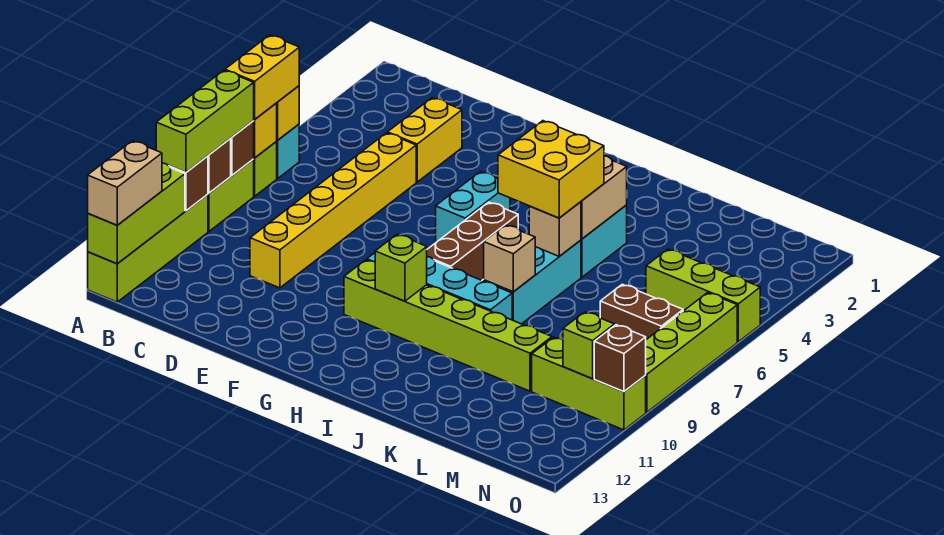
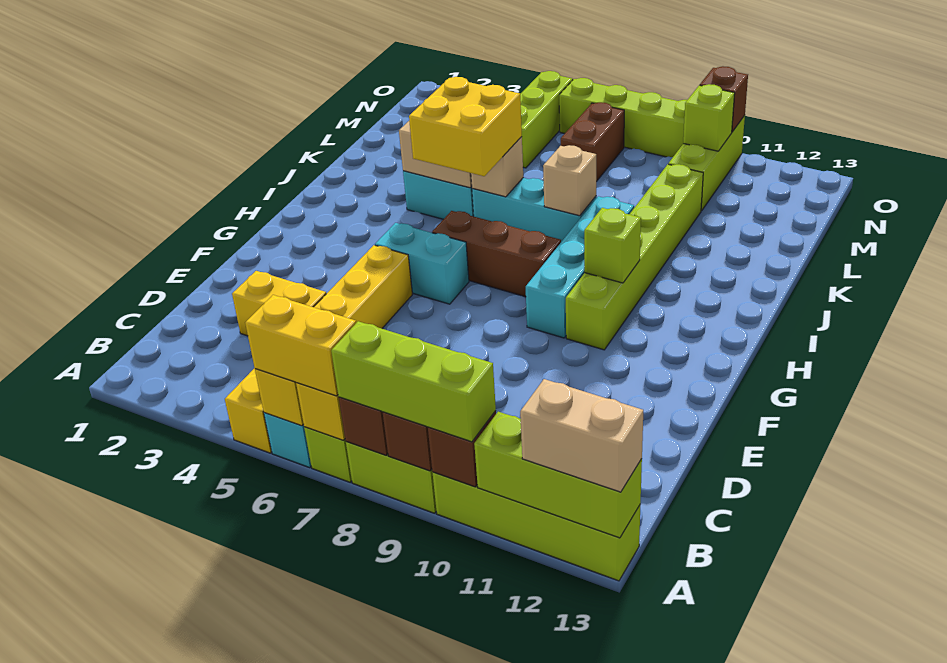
yellow 1x6 brick [250,133,416,288] -> yellow 1x6 brick turned to [225,245,412,453]

